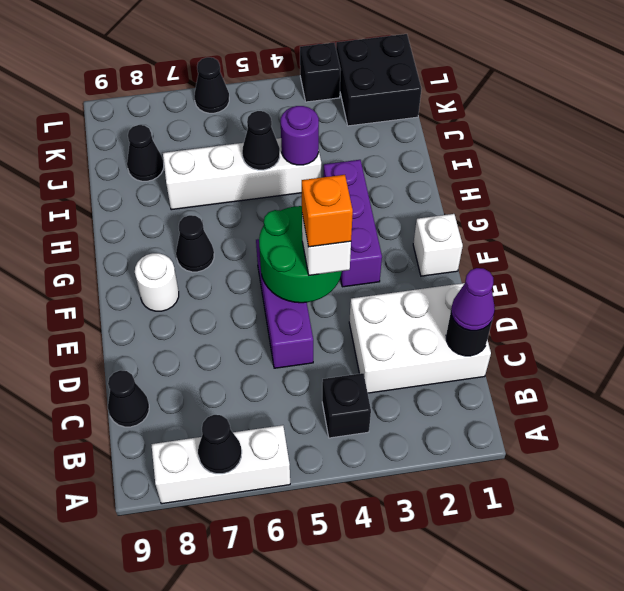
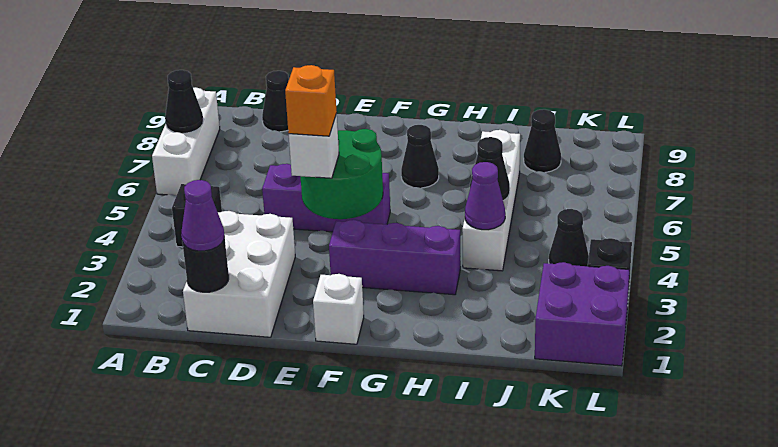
white 1x1 round brick [135,253,179,311] -> none
purple 1x1 round brick [281,106,319,165] -> purple 1x1 cone [465,162,505,230]
black 2x2 brick [336,34,421,126] -> purple 2x2 brick [535,262,630,366]
black 1x1 cone [194,57,229,113] -> black 1x1 cone moved to [549,209,589,266]

